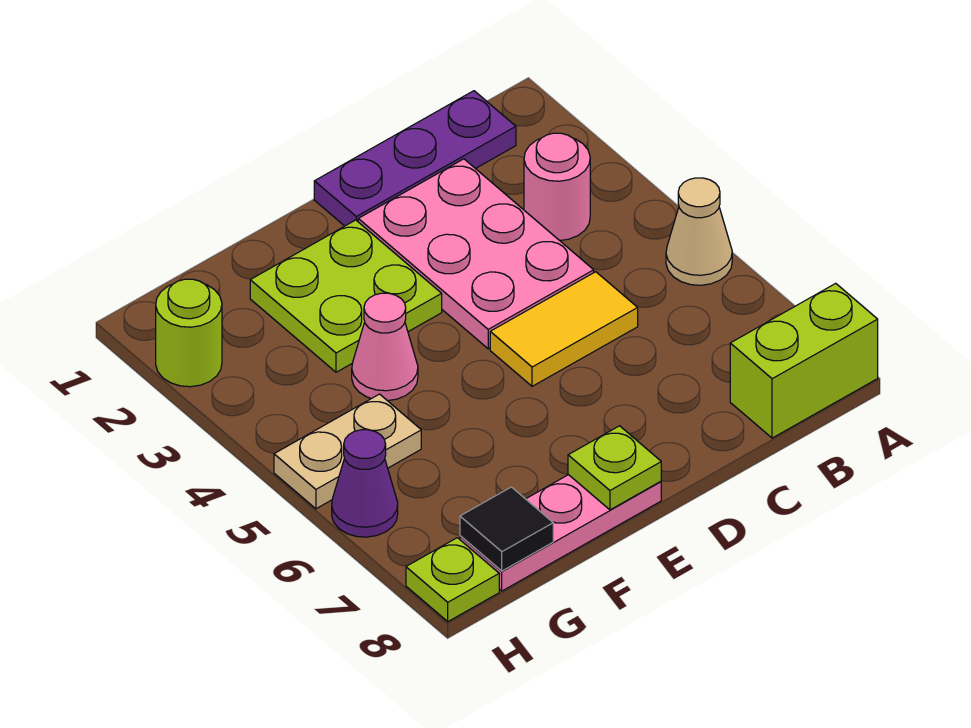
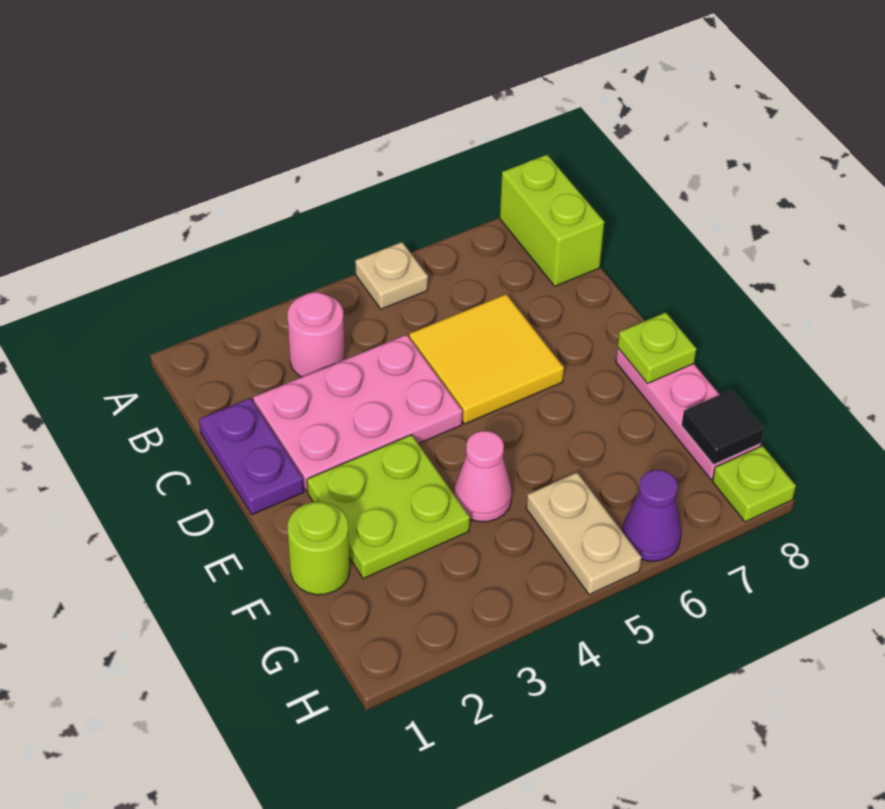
tan 1x1 cone [666,178,732,285] -> tan 1x1 plate [355,242,428,309]
purple 1x3 plate [314,91,516,226] -> purple 1x2 plate [199,398,304,515]
yellow 1x2 tile [490,272,638,386] -> yellow 2x2 tile [409,294,564,424]
lime 1x1 round brick [156,279,222,387] -> lime 1x1 round brick moved to [288,502,350,595]

